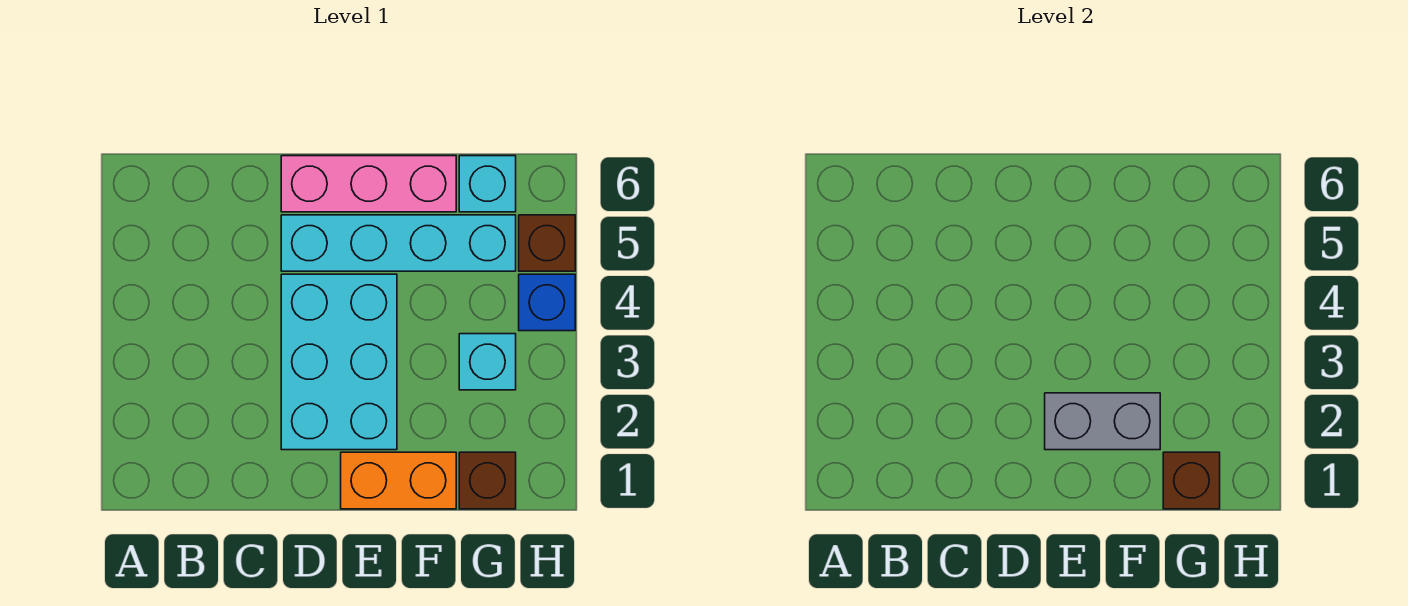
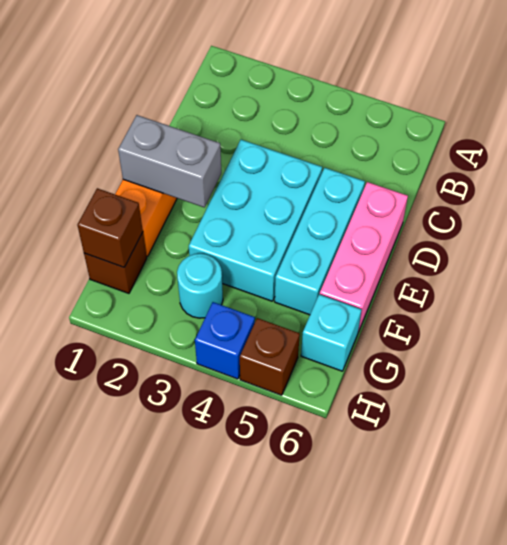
cyan 2x3 brick [281,274,397,450] -> cyan 2x3 brick turned to [189,140,322,301]
cyan 1x4 brick [281,215,516,271] -> cyan 1x3 brick [275,168,365,315]
grey 1x2 brick [1045,393,1160,450] -> grey 1x2 brick turned to [118,115,221,208]
cyan 1x1 brick [459,334,516,390] -> cyan 1x1 round brick [177,254,223,318]

